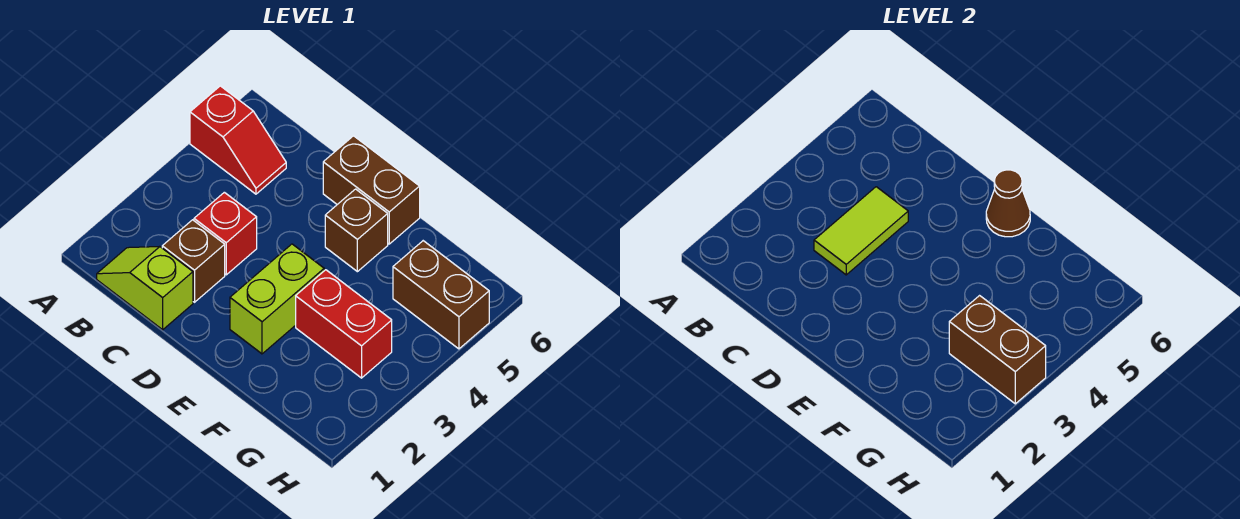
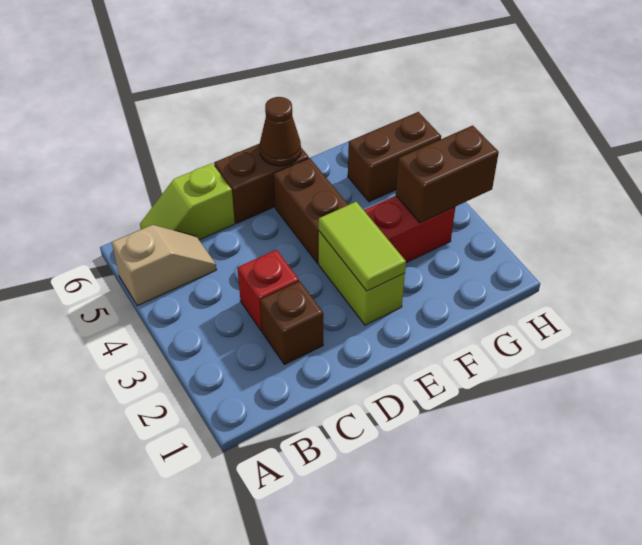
red 1x2 slope [190,86,286,194] -> tan 1x2 slope [112,225,216,306]
lime 1x2 slope [97,246,193,330] -> lime 1x2 slope moved to [140,163,235,240]
lime 1x2 tile [814,187,908,275] -> lime 1x2 tile moved to [319,202,406,291]
brown 1x1 brick [325,189,388,272] -> brown 1x2 brick [274,158,348,263]

